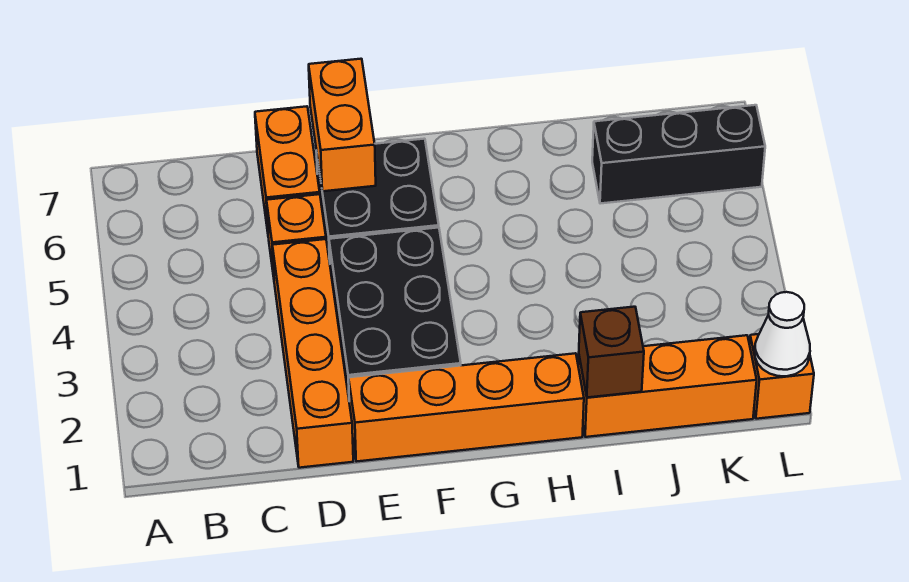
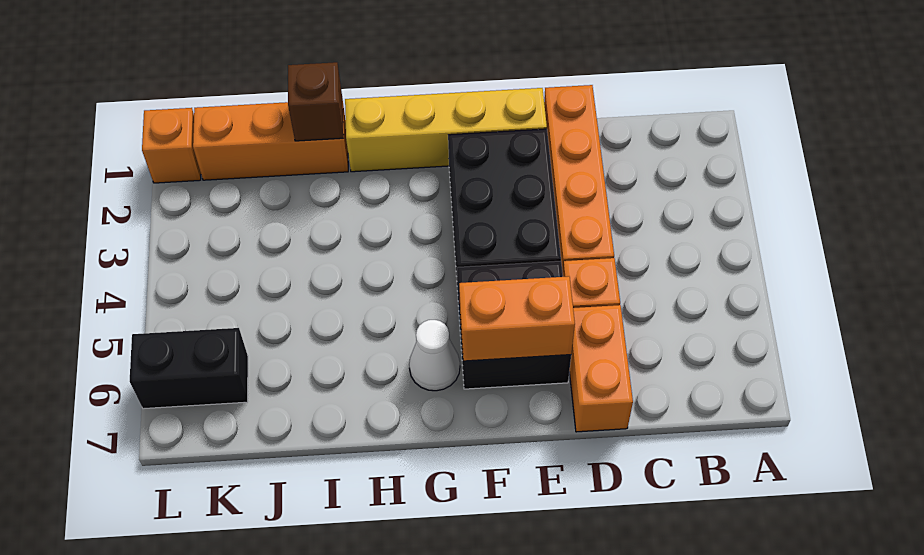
orange 1x4 brick [349,353,584,462] -> yellow 1x4 brick [345,88,547,172]
orange 1x2 brick [309,59,376,191] -> orange 1x2 brick turned to [459,276,575,361]
black 1x3 brick [592,105,765,204] -> black 1x2 brick [130,328,248,409]
white 1x1 cone [755,292,810,376] -> white 1x1 cone moved to [409,320,460,391]

